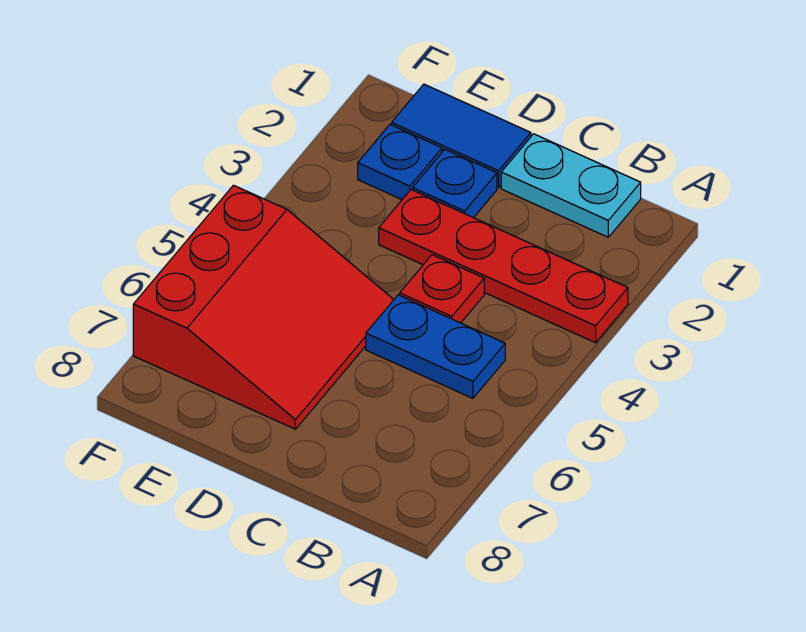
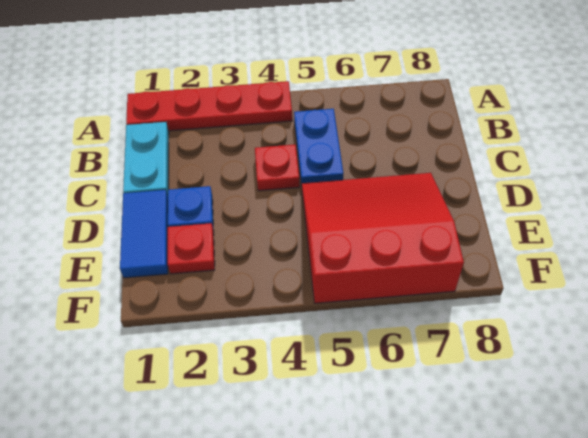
red 1x4 plate [379,190,628,343] -> red 1x4 plate turned to [126,81,292,131]
blue 1x1 plate [358,125,442,199] -> red 1x1 plate [168,223,215,274]

